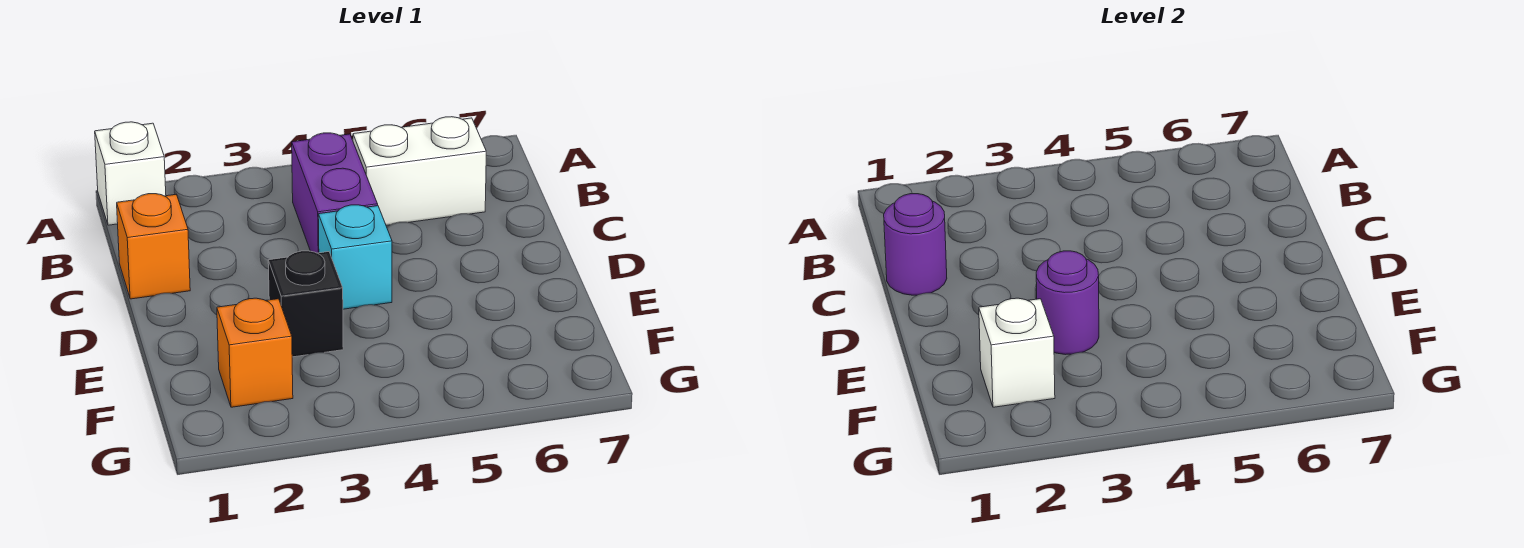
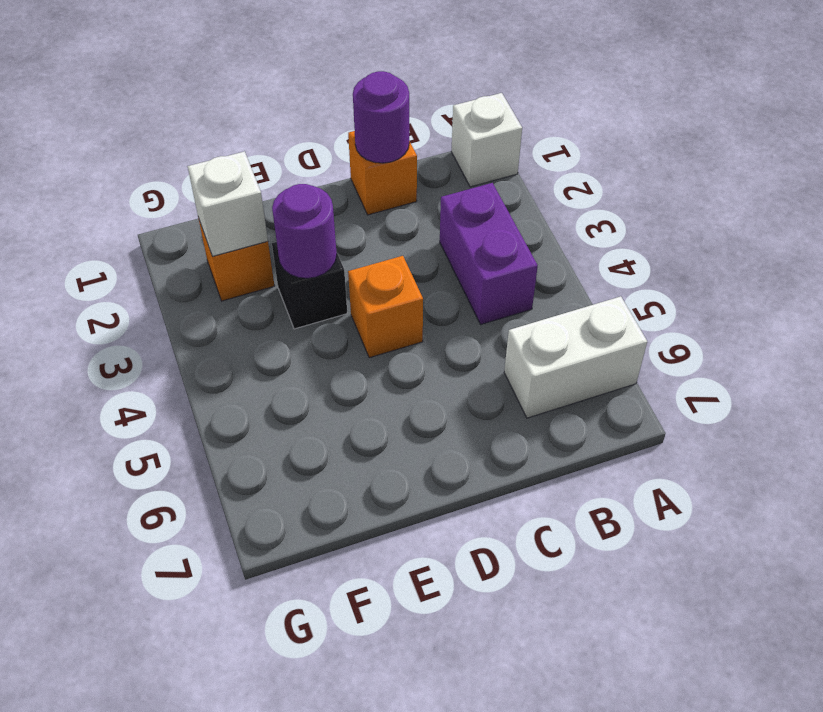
purple 1x2 brick [292,133,378,253] -> purple 1x2 brick turned to [440,183,538,324]
white 1x2 brick [353,117,486,225] -> white 1x2 brick turned to [504,296,647,418]
cyan 1x1 brick [318,205,392,309] -> orange 1x1 brick [348,256,423,358]

